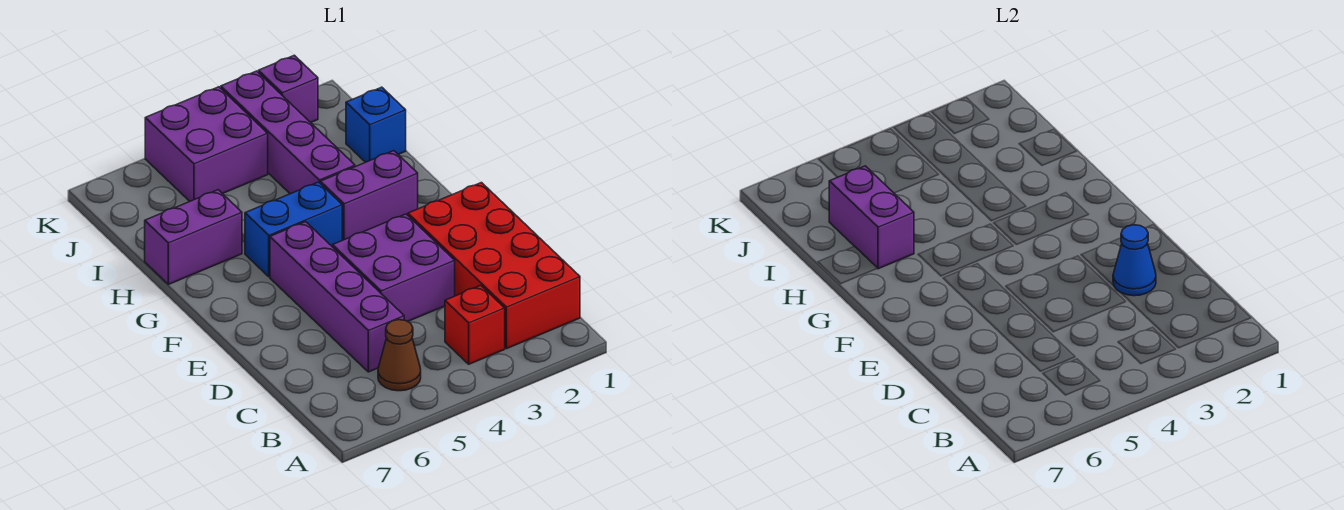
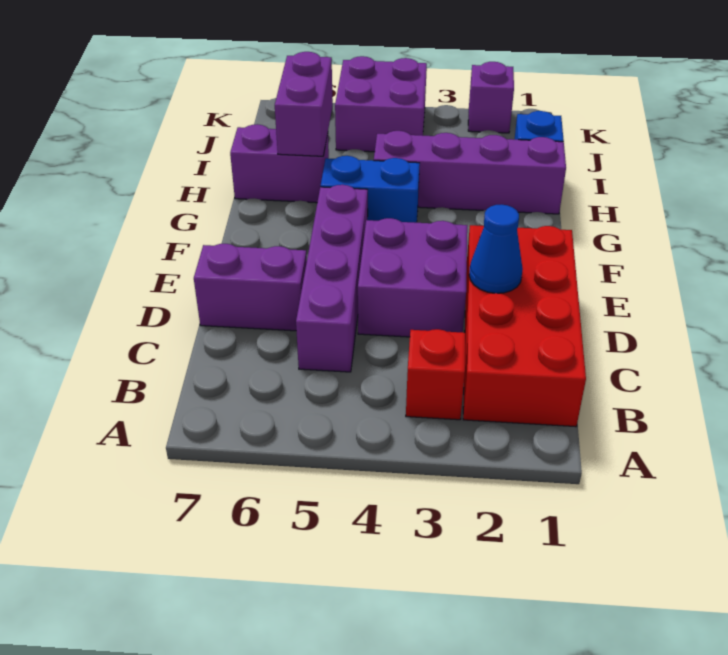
brown 1x1 cone [378,320,421,391] -> none
purple 1x2 brick [320,151,418,240] -> purple 1x2 brick moved to [194,244,307,331]
purple 1x4 brick [221,71,355,194] -> purple 1x4 brick turned to [374,131,566,214]

